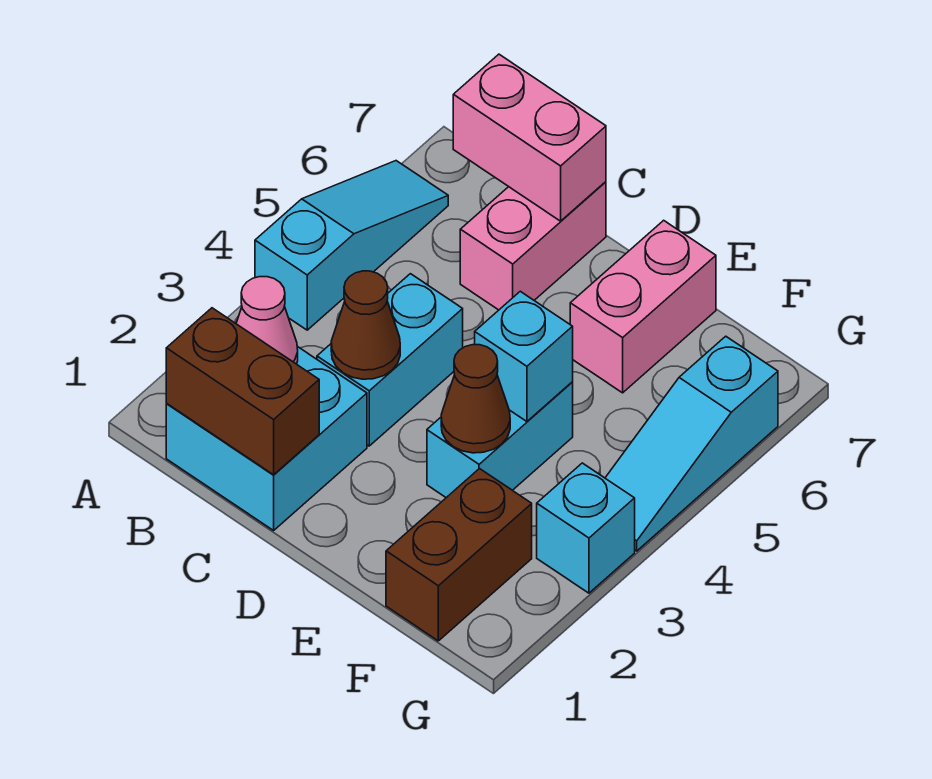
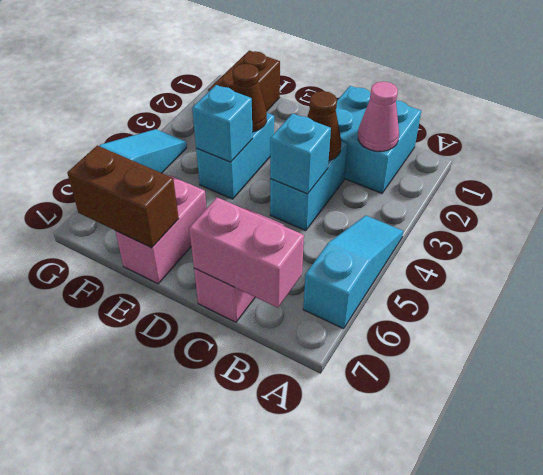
cyan 1x3 slope [255,161,448,330] -> cyan 1x3 slope turned to [303,215,403,329]
brown 1x2 brick [166,308,319,475] -> brown 1x2 brick moved to [67,145,179,248]
cyan 1x1 brick [537,463,635,593] -> cyan 1x1 brick moved to [270,113,331,194]

